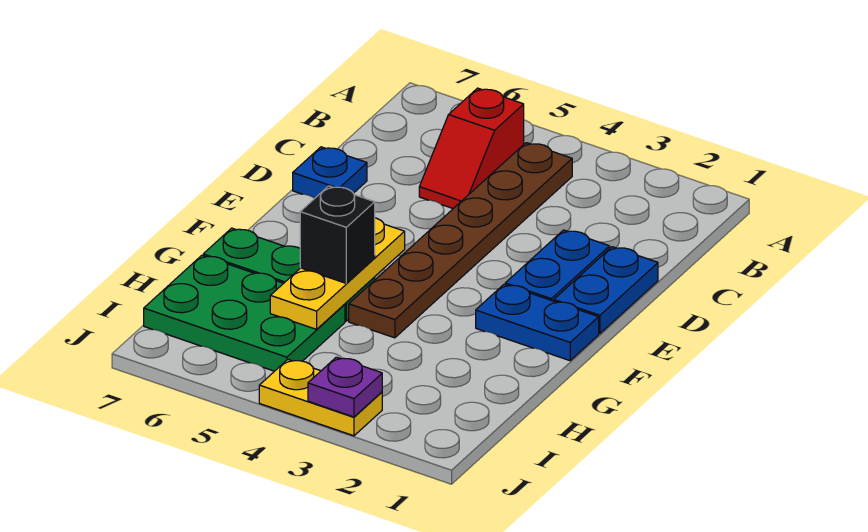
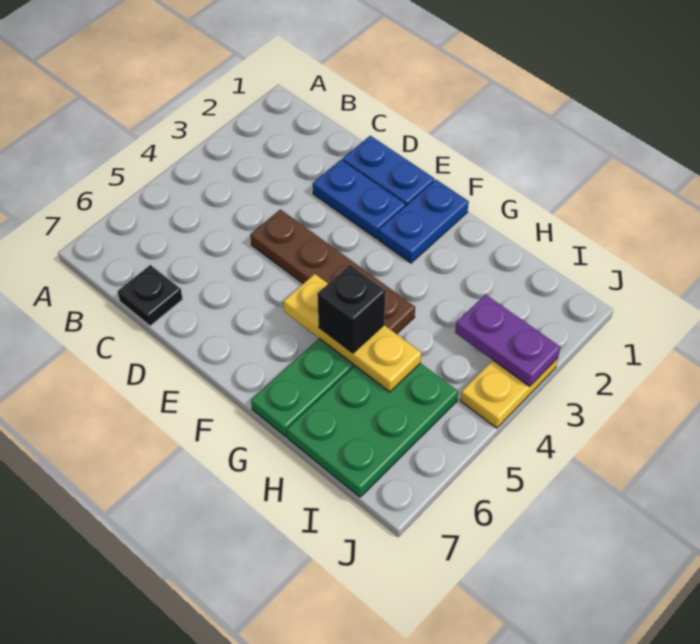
brown 1x6 plate [349,143,572,338] -> brown 1x4 plate [250,210,415,334]
red 1x2 slope [419,88,524,208] -> none
none -> black 1x1 plate [117,265,183,326]
blue 1x1 plate [293,147,367,198] -> none
purple 1x1 plate [308,357,382,417] -> purple 1x2 plate [455,295,561,386]

